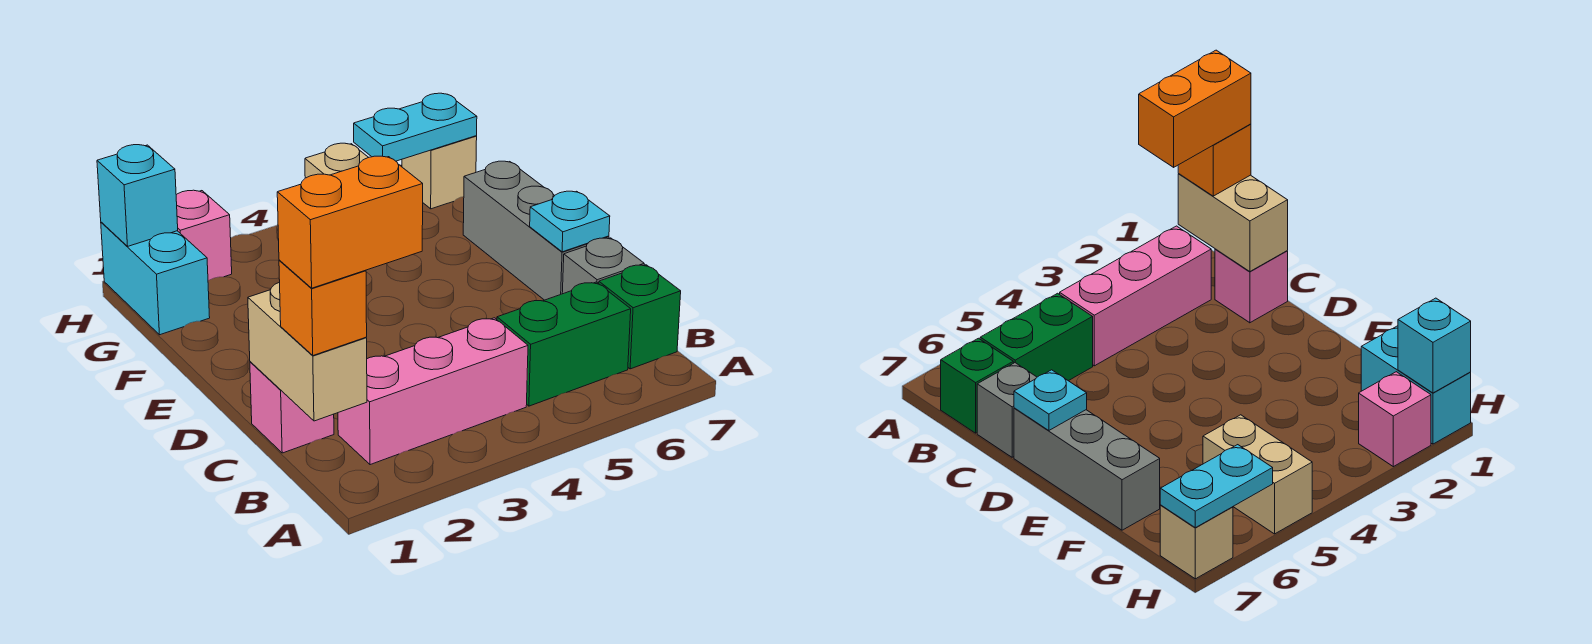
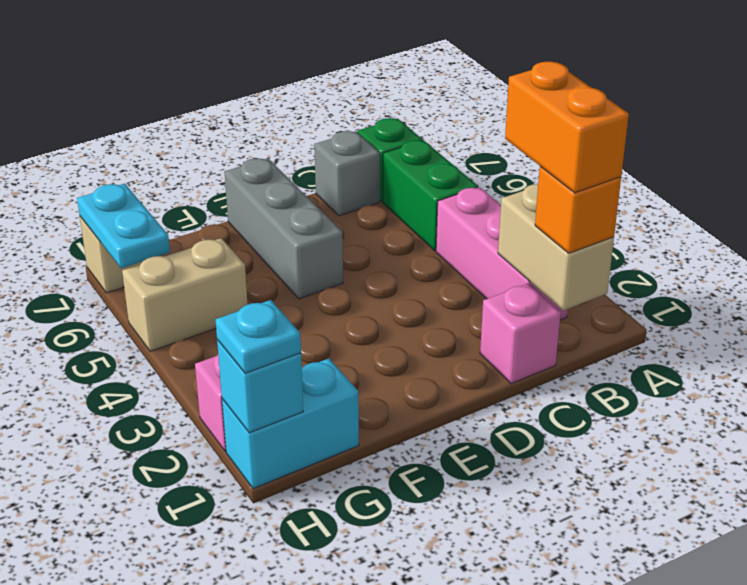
tan 1x2 brick [248,282,367,421] -> tan 1x2 brick turned to [498,184,614,311]
grey 1x3 brick [463,161,609,300] -> grey 1x3 brick turned to [225,158,343,299]
cyan 1x1 plate [530,191,610,252] -> cyan 1x1 plate moved to [215,300,301,373]

